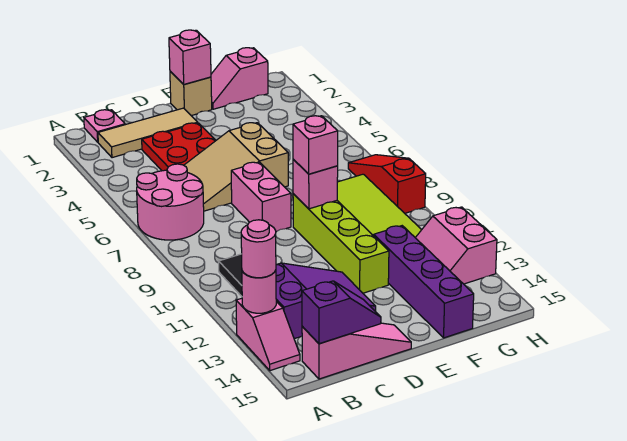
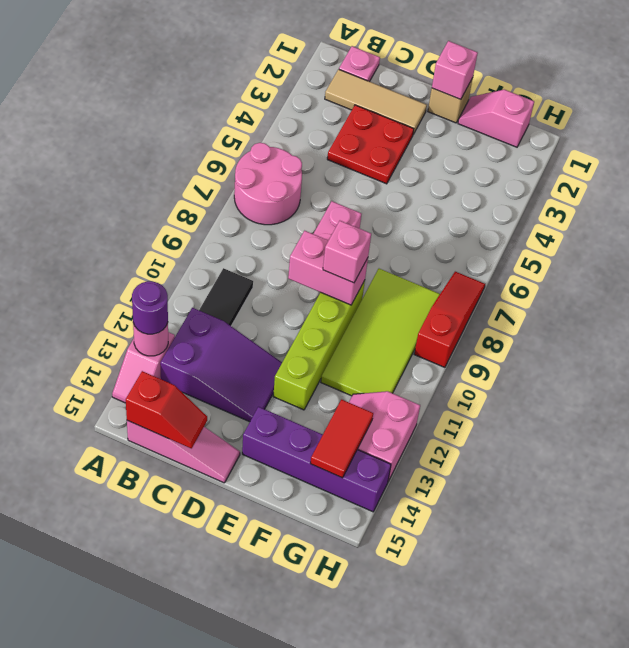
pink 1x1 round brick [241,220,276,278] -> purple 1x1 round brick [132,281,168,334]
purple 1x2 slope [302,281,381,344] -> red 1x2 slope [126,371,207,448]
tan 2x3 slope [184,123,288,211] -> none
pink 1x1 brick [293,159,338,209] -> pink 1x2 brick [288,231,368,305]
purple 1x4 brick [374,226,474,338] -> purple 1x4 brick turned to [242,407,391,512]
none -> red 1x2 tile [310,400,373,478]

